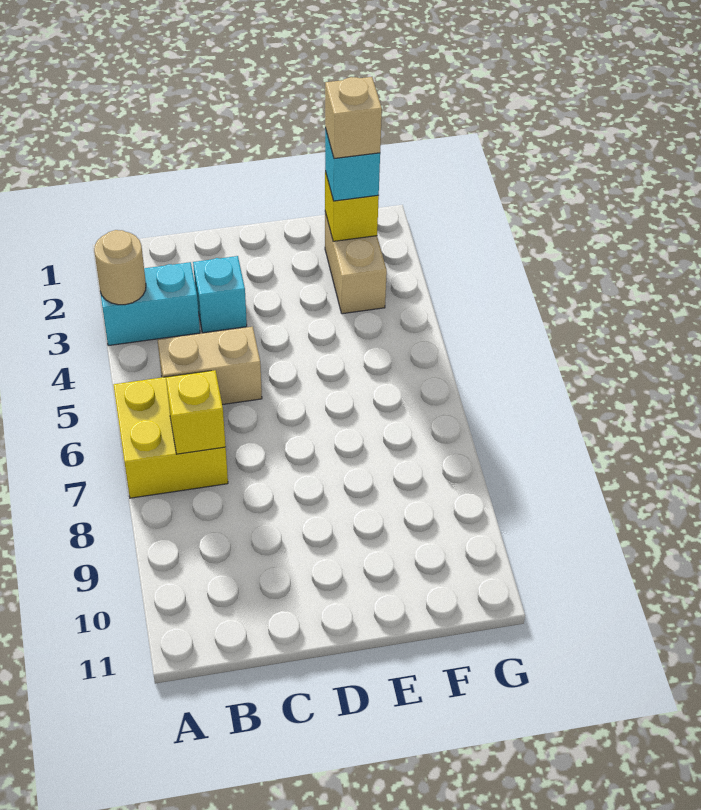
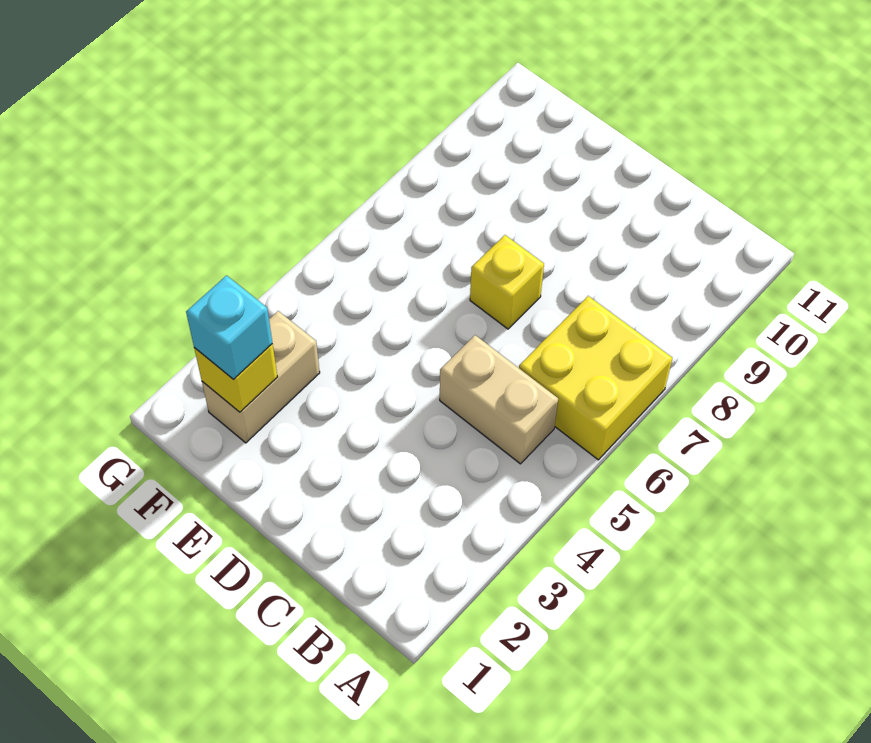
cyan 1x2 brick [100,262,200,346] -> none
tan 1x1 round brick [94,230,146,305] -> none
yellow 1x1 brick [166,370,226,454] -> yellow 1x1 brick moved to [470,235,544,329]
cyan 1x1 brick [193,256,247,333] -> none
tan 1x1 brick [325,77,382,159] -> none

